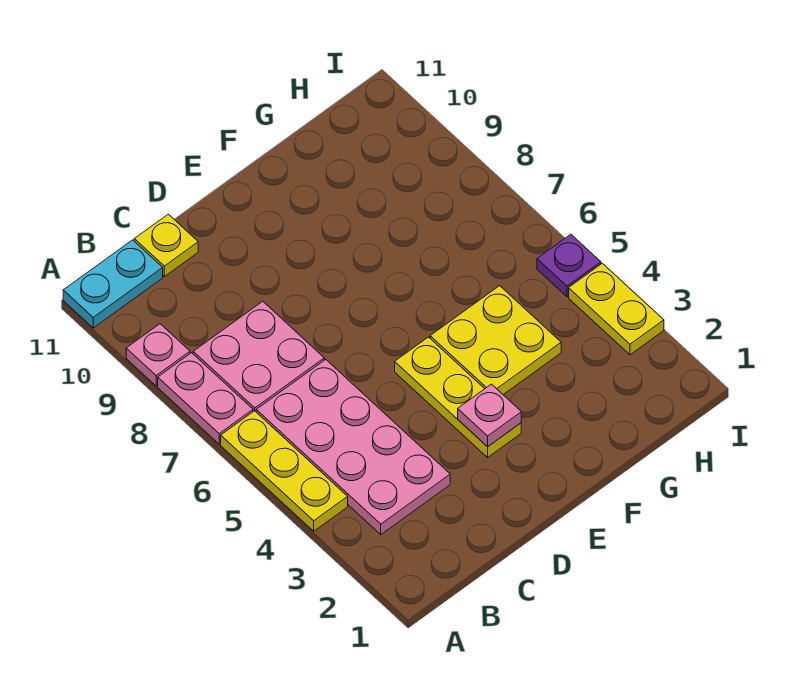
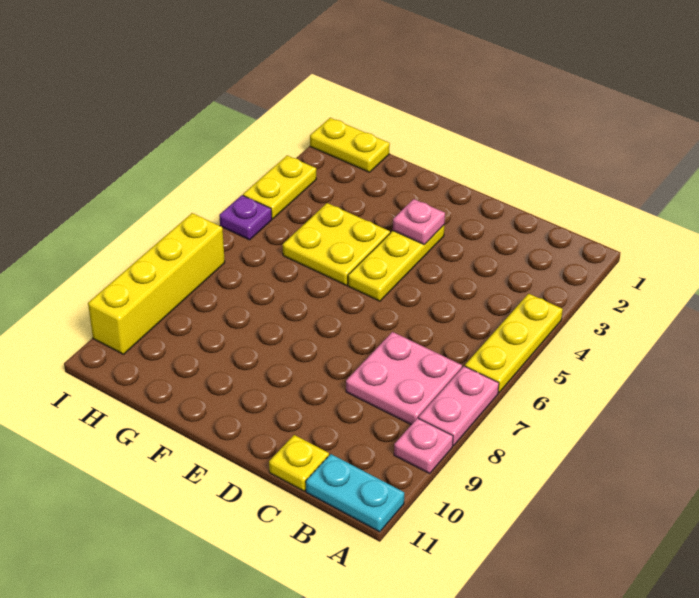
pink 2x4 plate [256,360,450,535] -> none
none -> yellow 1x2 plate [310,118,390,172]
none -> yellow 1x4 brick [88,213,225,354]

